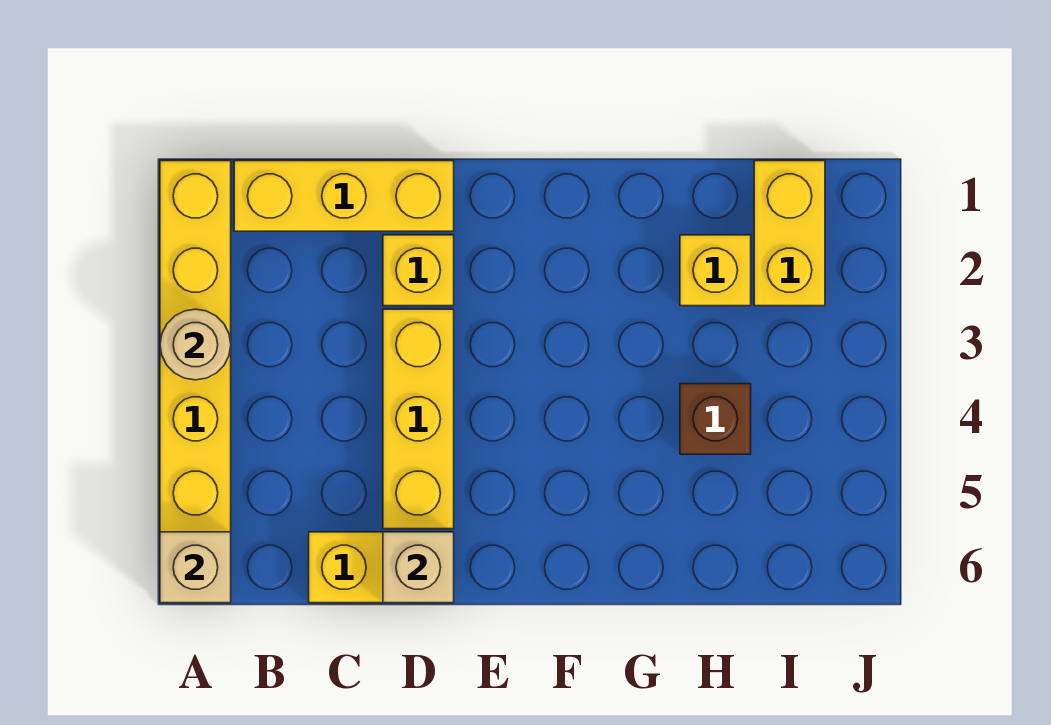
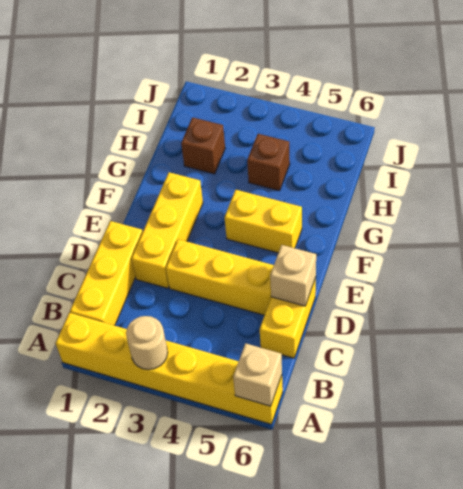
yellow 1x1 brick [383,235,454,306] -> yellow 1x3 brick [132,172,203,288]
yellow 1x1 brick [680,235,751,306] -> brown 1x1 brick [181,117,225,174]
yellow 1x2 brick [754,161,825,306] -> yellow 1x2 brick moved to [225,190,302,253]

